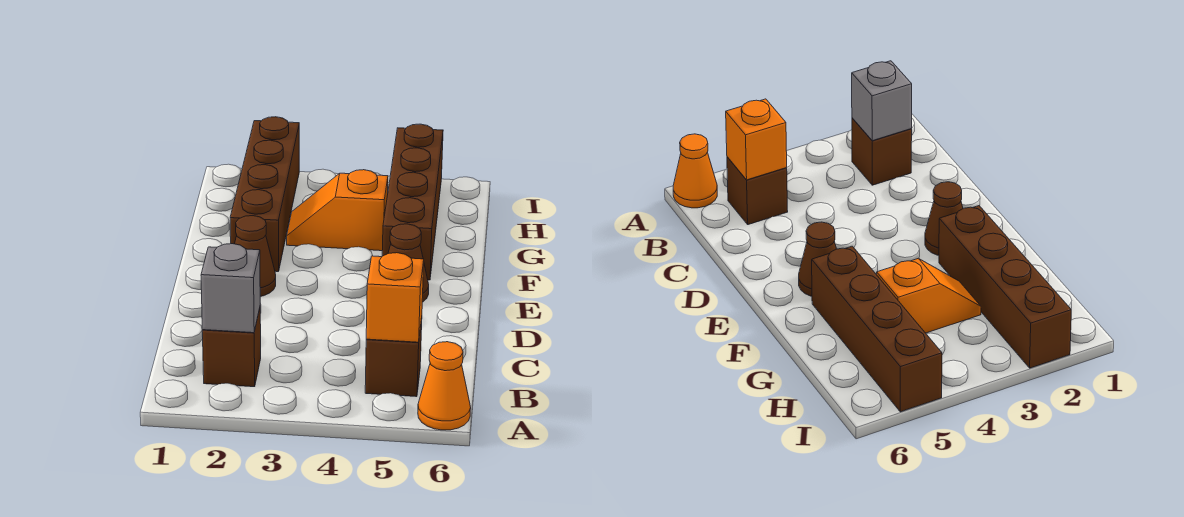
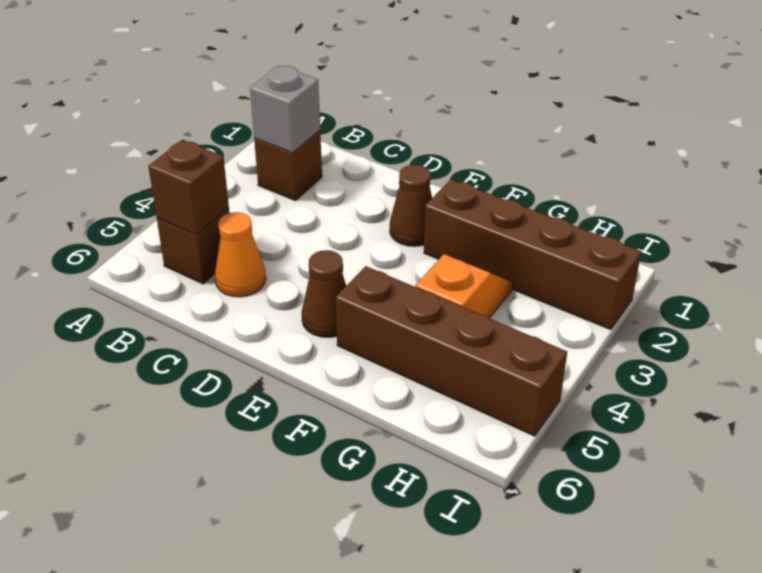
orange 1x1 cone [418,342,471,430] -> orange 1x1 cone moved to [215,212,266,297]
orange 1x1 brick [366,253,424,342] -> brown 1x1 brick [148,140,229,235]

